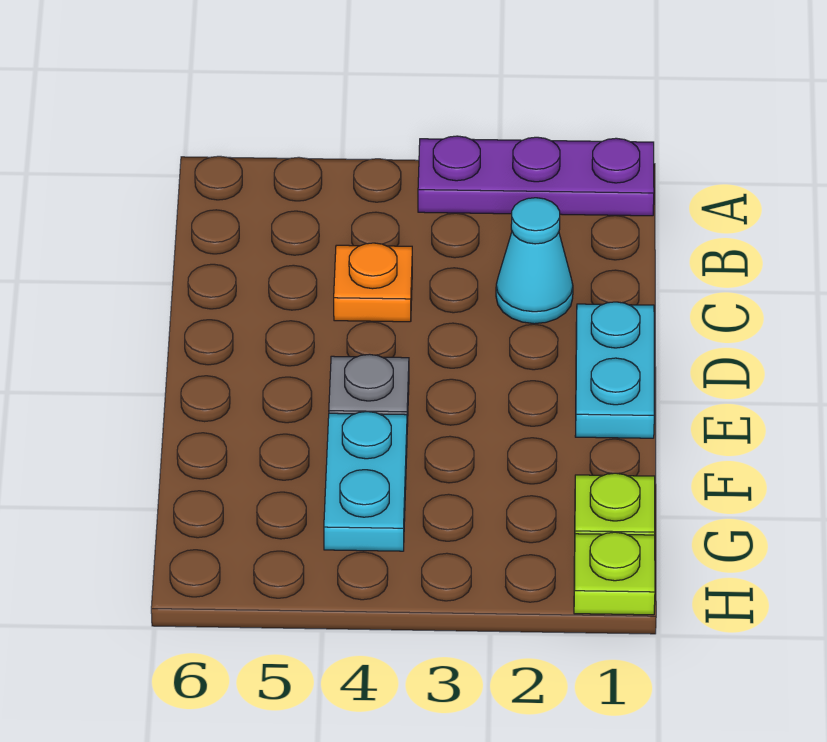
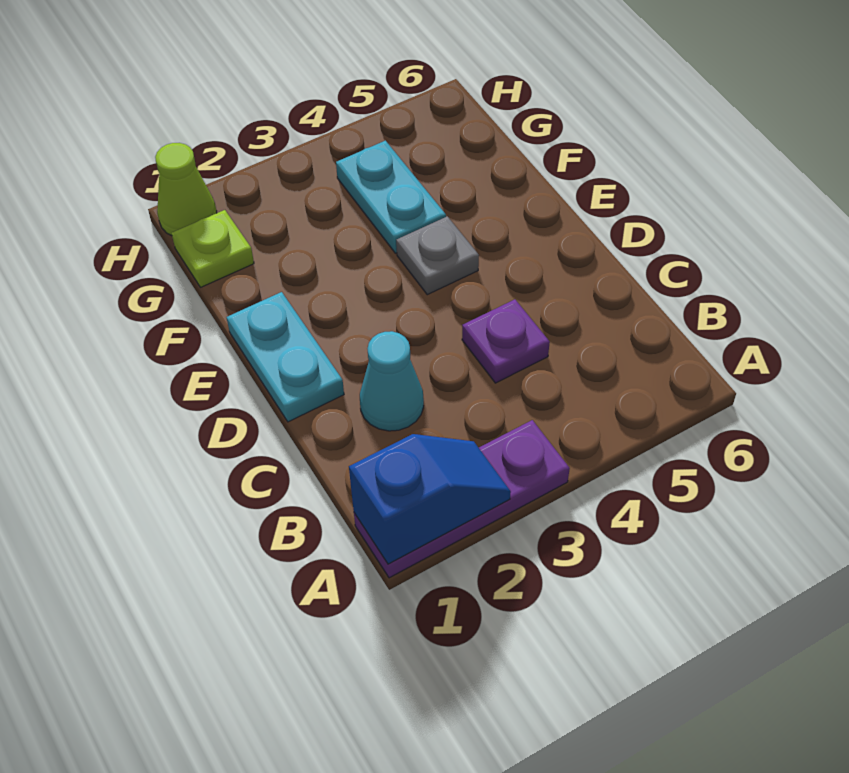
none -> blue 1x2 slope [349,434,511,564]
orange 1x1 plate [334,243,412,322] -> purple 1x1 plate [462,299,550,383]
lime 1x1 plate [574,532,655,615] -> lime 1x1 cone [155,143,217,236]

